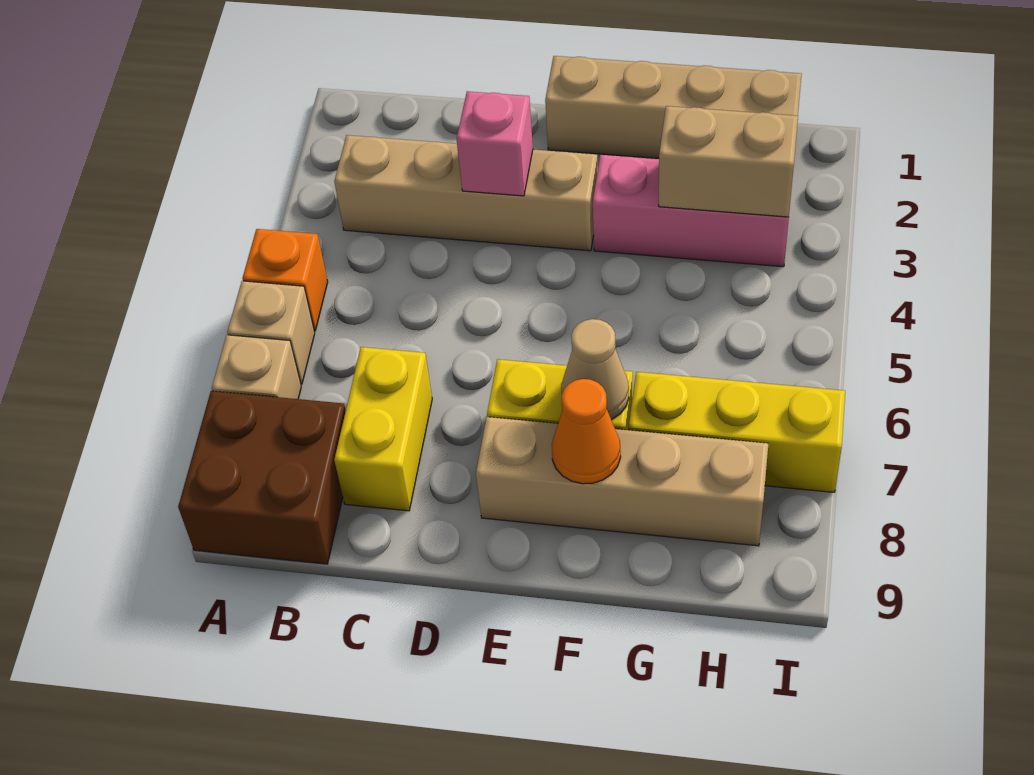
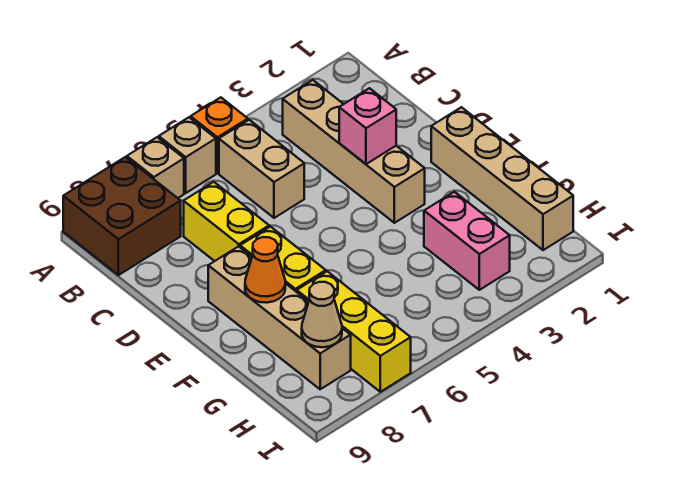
yellow 1x2 brick [334,347,432,511] -> yellow 1x2 brick turned to [184,182,269,261]
pink 1x3 brick [593,155,789,267] -> pink 1x2 brick [424,192,510,290]
tan 1x1 cone [561,319,629,420] -> tan 1x1 cone moved to [302,282,342,347]
tan 1x2 brick [659,106,798,217] -> tan 1x2 brick moved to [219,120,304,218]

